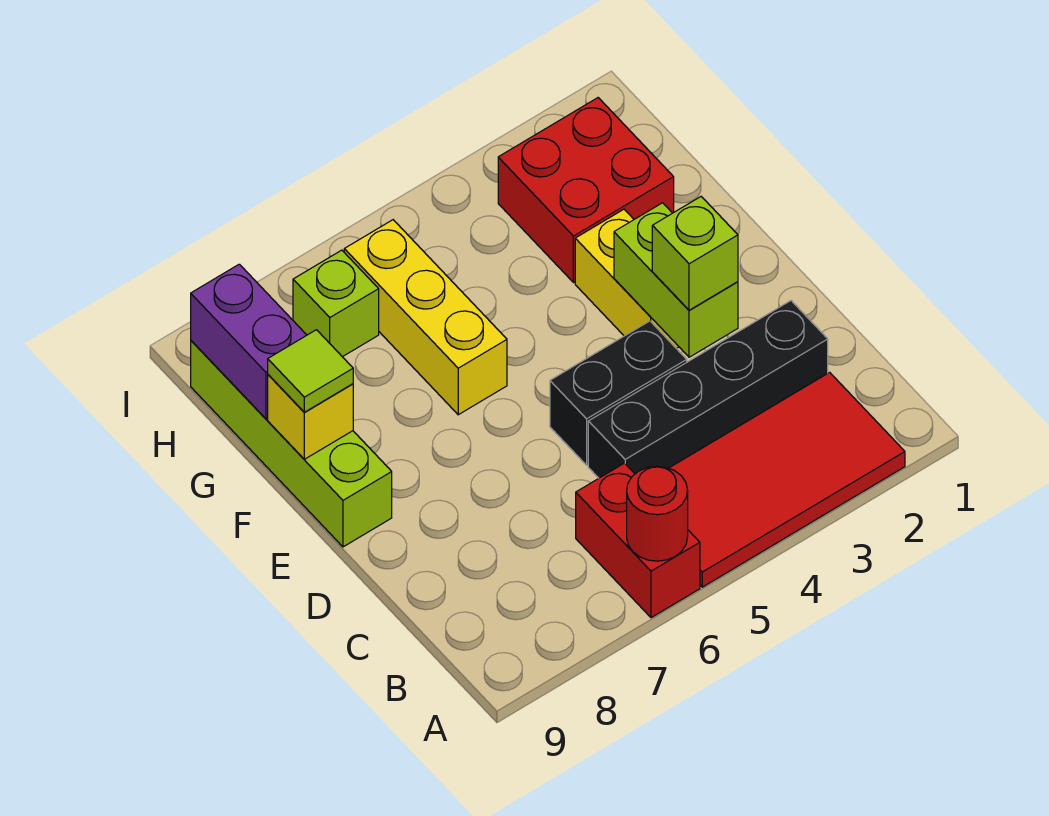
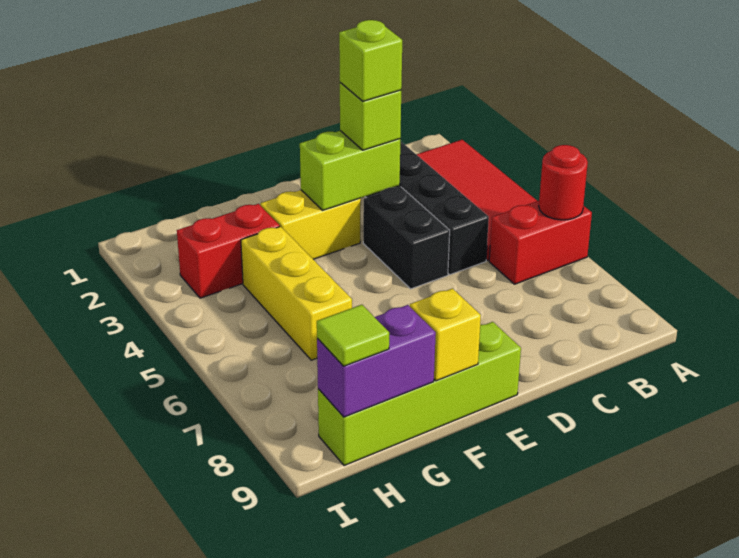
yellow 1x3 brick [344,220,507,415] -> yellow 1x3 brick turned to [241,226,352,360]
lime 1x1 tile [268,330,353,412] -> lime 1x1 tile moved to [317,305,389,366]
red 2x2 brick [498,98,674,283] -> red 1x2 brick [177,204,280,298]
lime 1x1 brick [293,250,379,357] -> lime 1x1 brick moved to [339,20,402,101]

